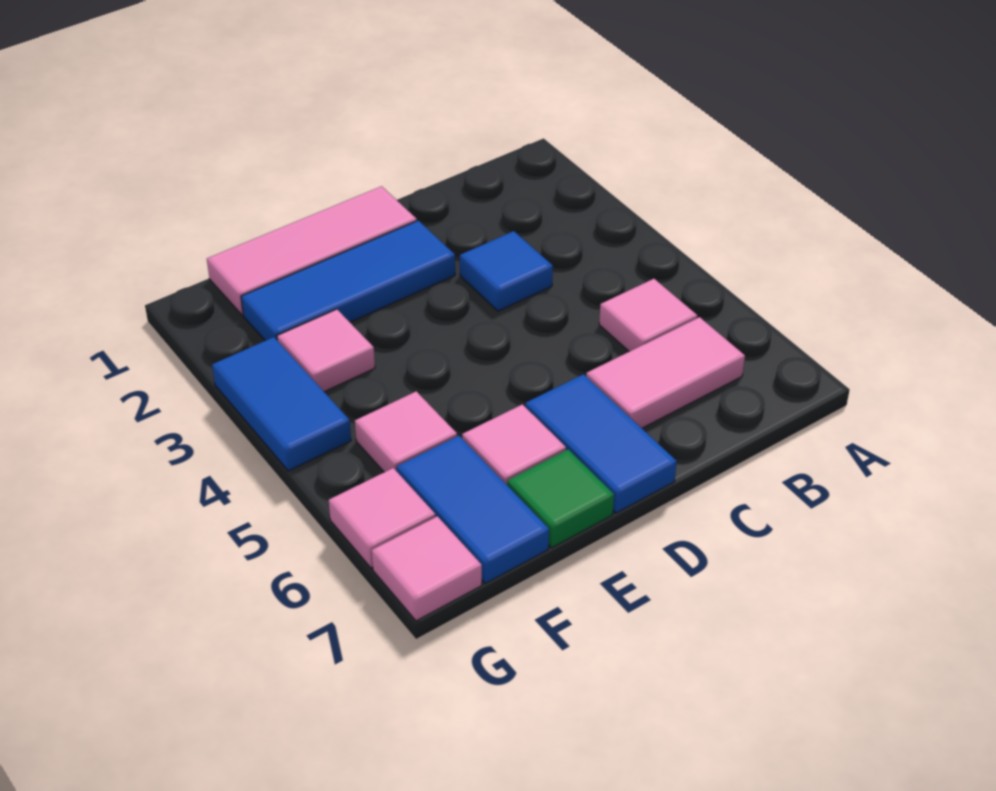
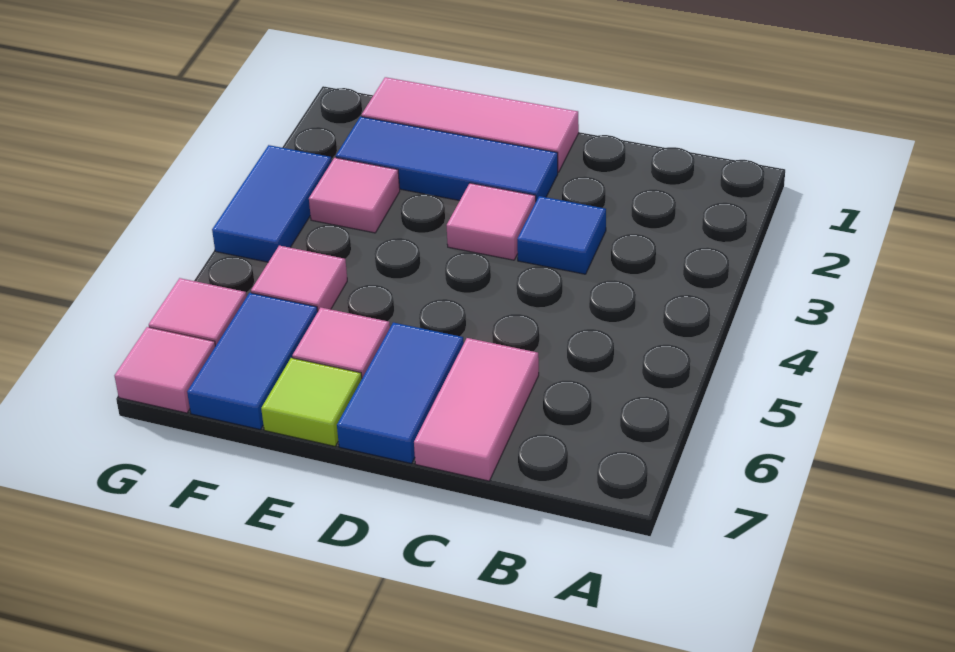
pink 1x1 tile [599,279,697,352] -> pink 1x1 tile moved to [446,183,536,260]
pink 1x2 tile [586,317,745,428] -> pink 1x2 tile turned to [414,338,539,481]
green 1x1 tile [507,449,614,548] -> lime 1x1 tile [261,358,362,446]

